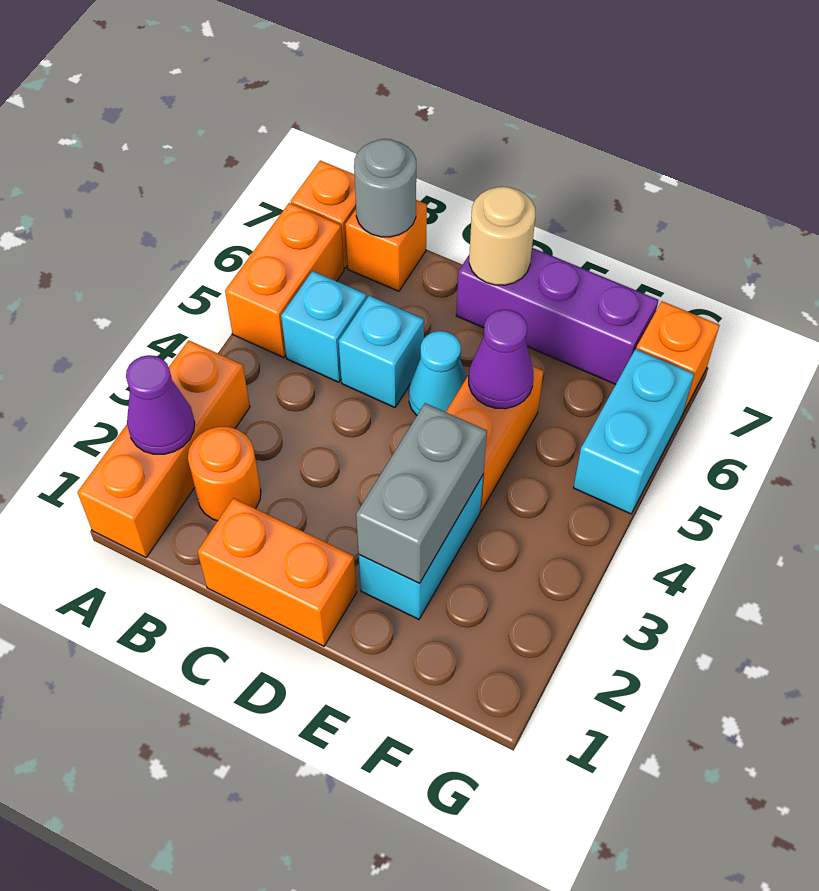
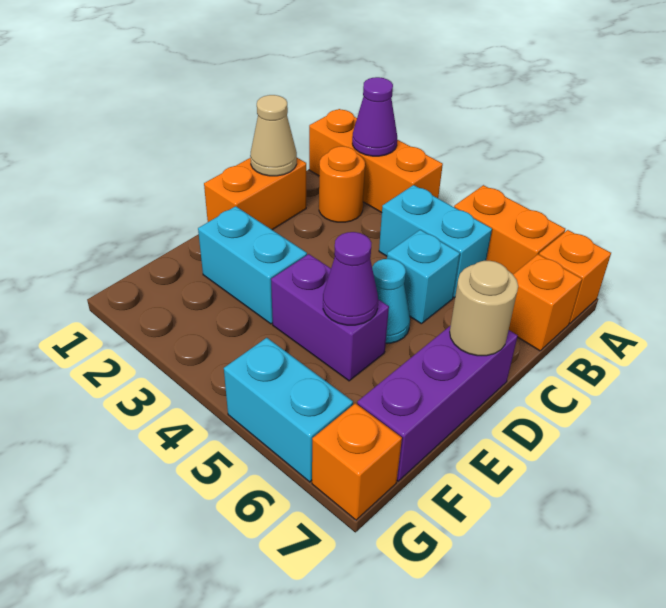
cyan 1x1 brick [281,271,367,382] -> cyan 1x2 brick [379,185,492,298]
grey 1x1 round brick [354,139,416,237] -> none
none -> tan 1x1 cone [250,95,297,176]
grey 1x2 brick [356,403,487,583] -> none
orange 1x2 brick [446,366,543,511] -> purple 1x2 brick [271,254,389,381]

